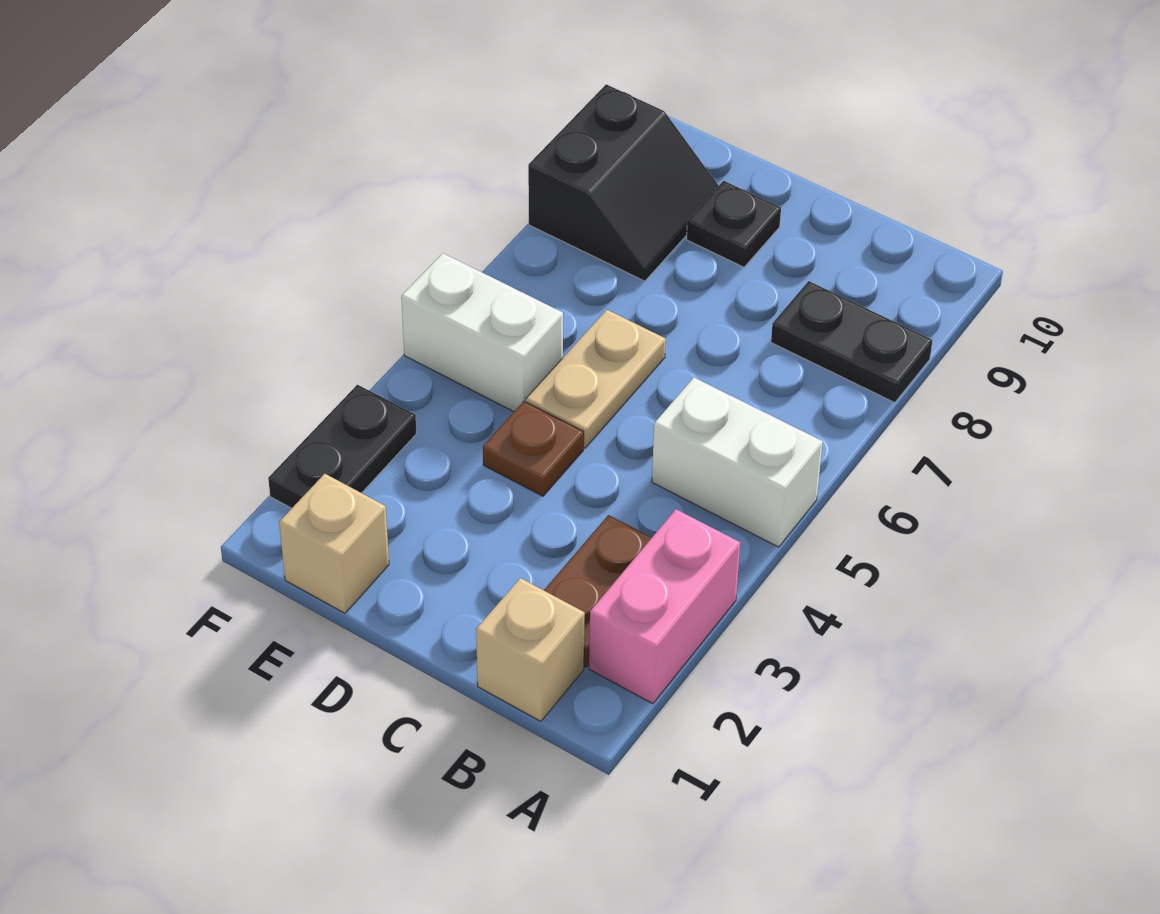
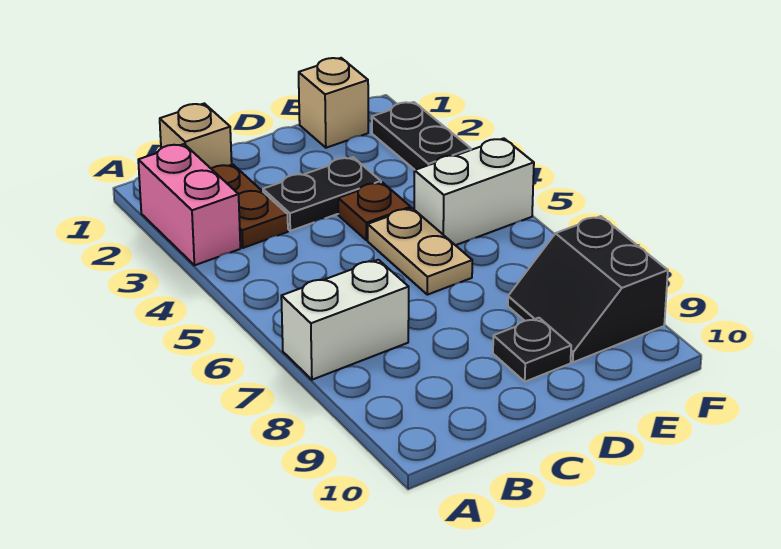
white 1x2 brick [652,378,823,547] -> white 1x2 brick moved to [281,260,409,380]
black 1x2 plate [771,281,933,403] -> black 1x2 plate moved to [263,157,381,231]

